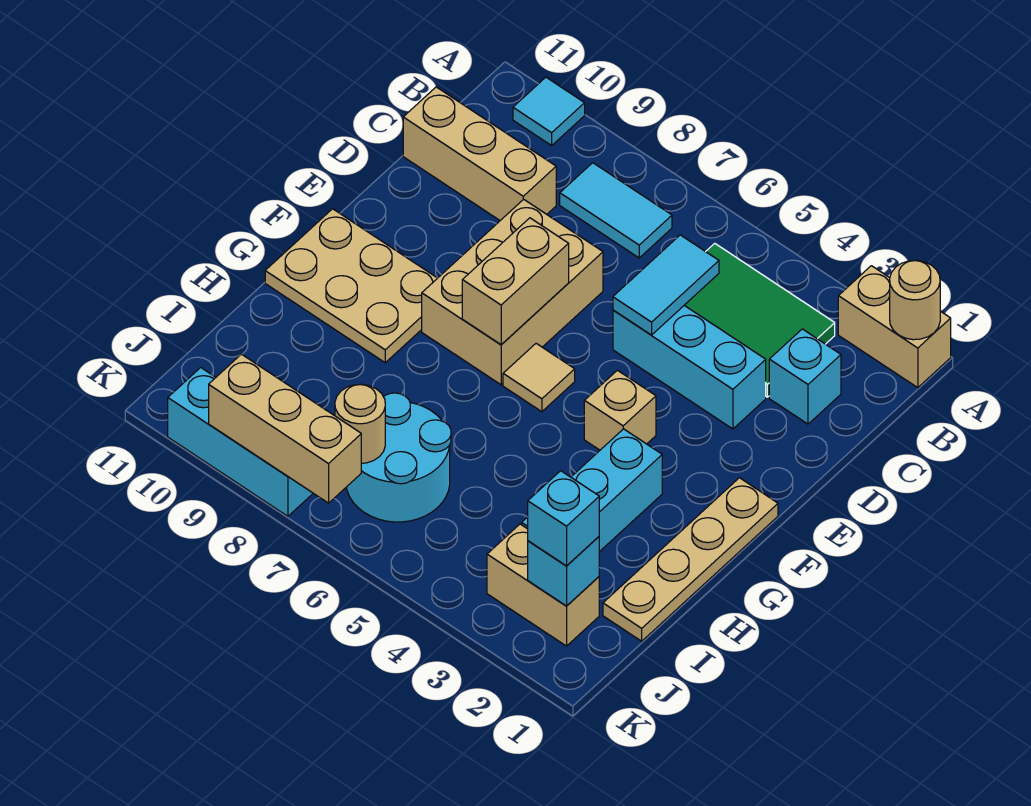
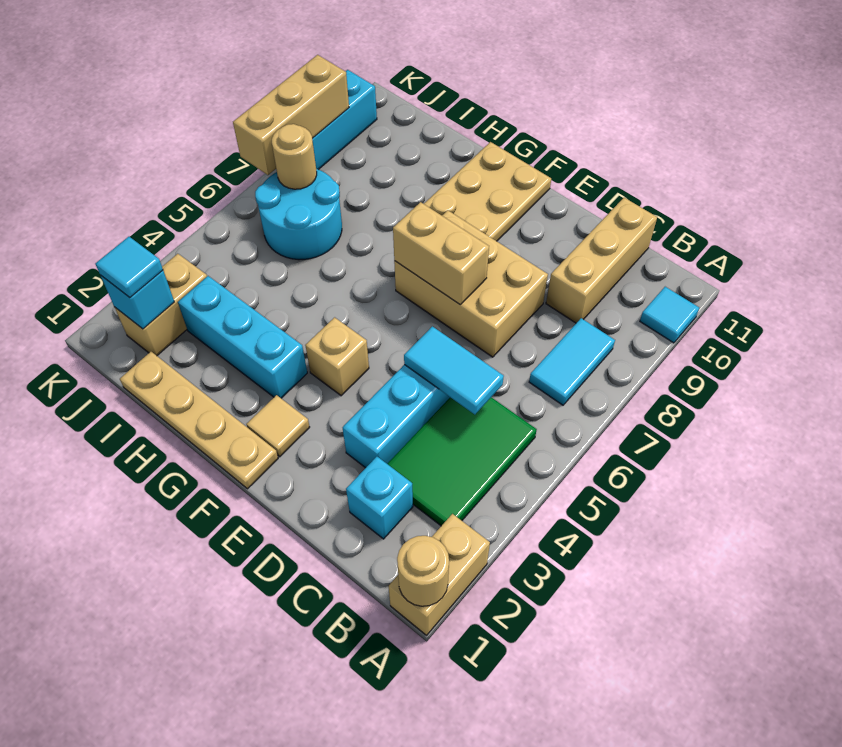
tan 1x1 tile [503,343,575,412] -> tan 1x1 tile moved to [247,395,310,457]
cyan 1x1 brick [528,471,599,566] -> cyan 1x1 tile [95,237,163,297]

